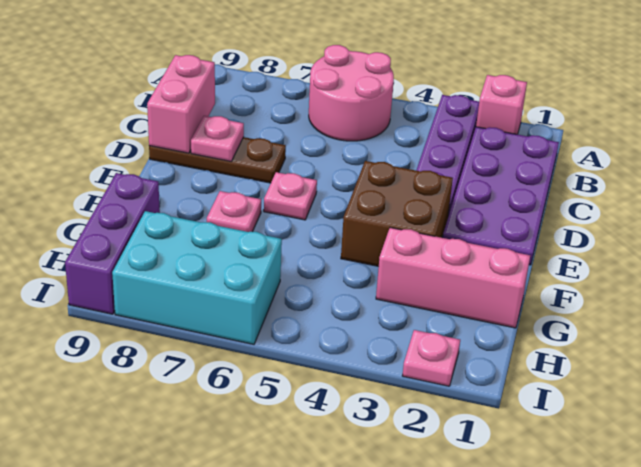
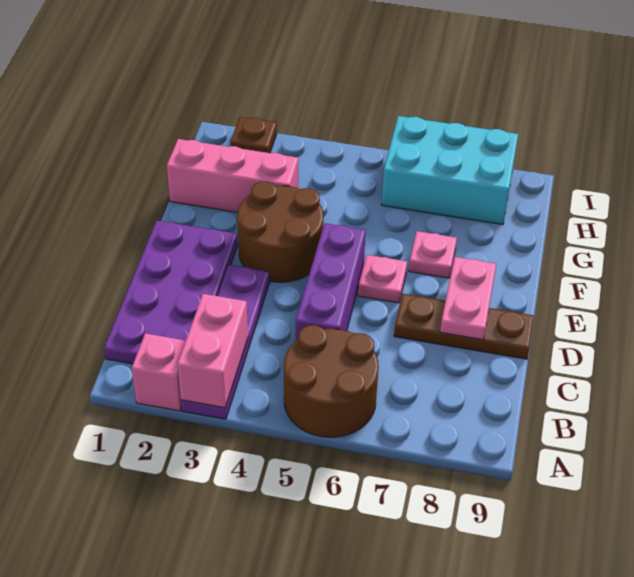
pink 2x2 round brick [309,45,394,141] -> brown 2x2 round brick [284,325,379,437]
pink 1x2 brick [147,55,215,153] -> pink 1x2 brick moved to [177,294,248,408]
pink 1x1 plate [191,116,244,161] -> pink 1x2 plate [440,257,496,340]
brown 2x2 brick [341,161,453,266] -> brown 2x2 round brick [237,181,323,282]
purple 1x3 brick [65,173,160,314] -> purple 1x3 brick moved to [296,223,366,340]
pink 1x1 plate [402,330,460,386] -> brown 1x1 plate [231,117,277,153]

